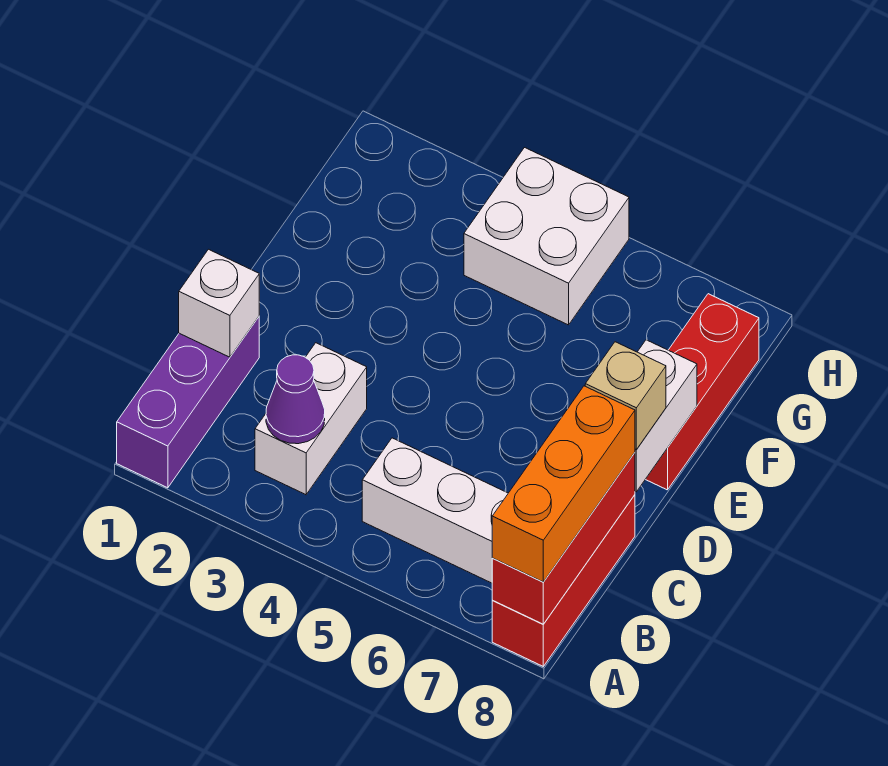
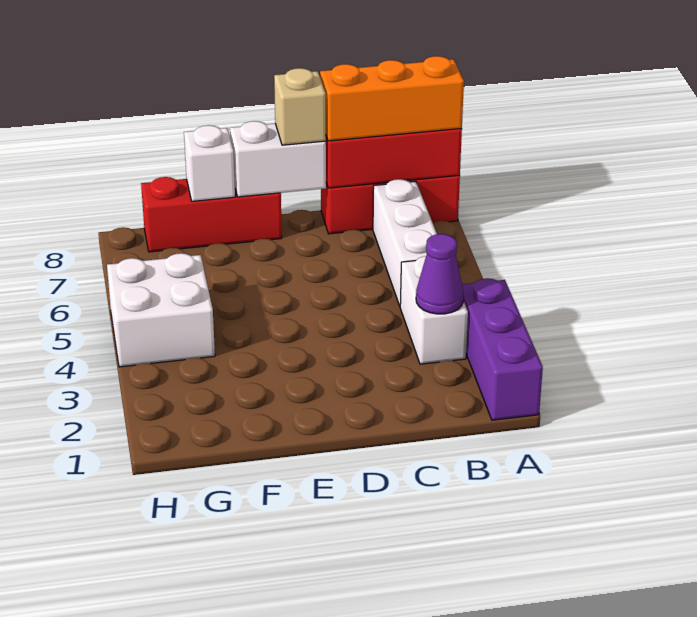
purple 1x3 brick [117,317,259,488] -> purple 1x3 brick turned to [462,278,543,420]
white 1x2 brick [255,343,367,495] -> white 1x2 brick turned to [400,256,468,364]
white 1x1 brick [179,249,259,357] -> white 1x1 brick moved to [184,125,235,201]

